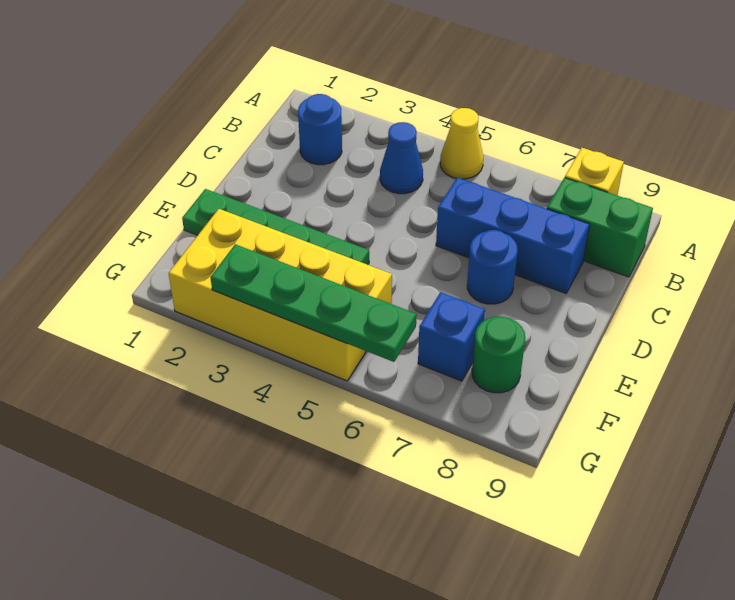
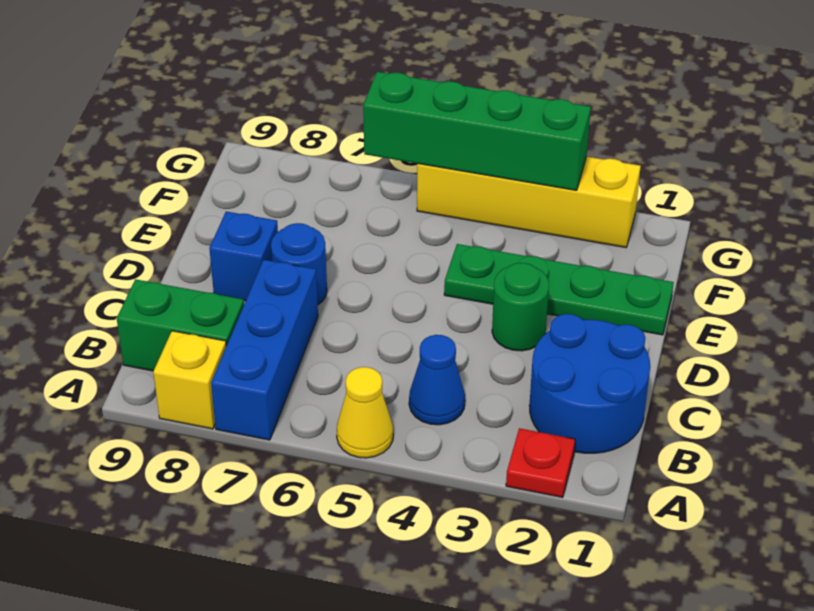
none -> red 1x1 plate [506,428,575,497]
blue 1x1 round brick [298,94,342,165] -> blue 2x2 round brick [529,314,650,453]
blue 1x3 brick [436,178,590,293] -> blue 1x3 brick turned to [211,260,318,440]
yellow 2x4 brick [169,209,392,381] -> yellow 1x4 brick [417,157,641,248]
blue 1x1 brick [418,292,485,381] -> blue 1x1 brick moved to [209,211,278,301]
green 1x1 round brick [472,317,525,393] -> green 1x1 round brick moved to [492,263,549,351]
green 1x4 plate [210,244,417,362] -> green 1x4 brick [363,72,591,190]

